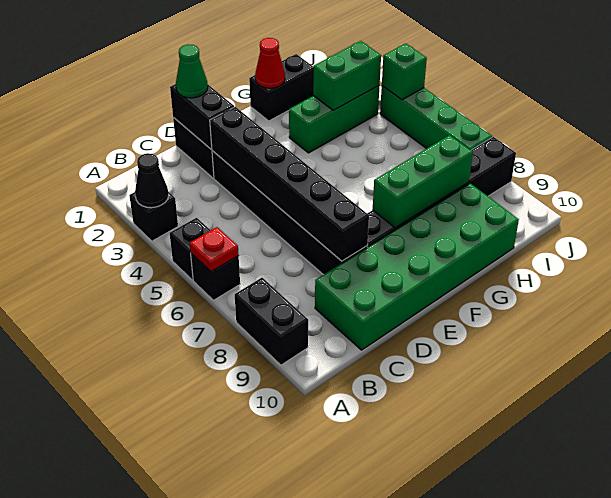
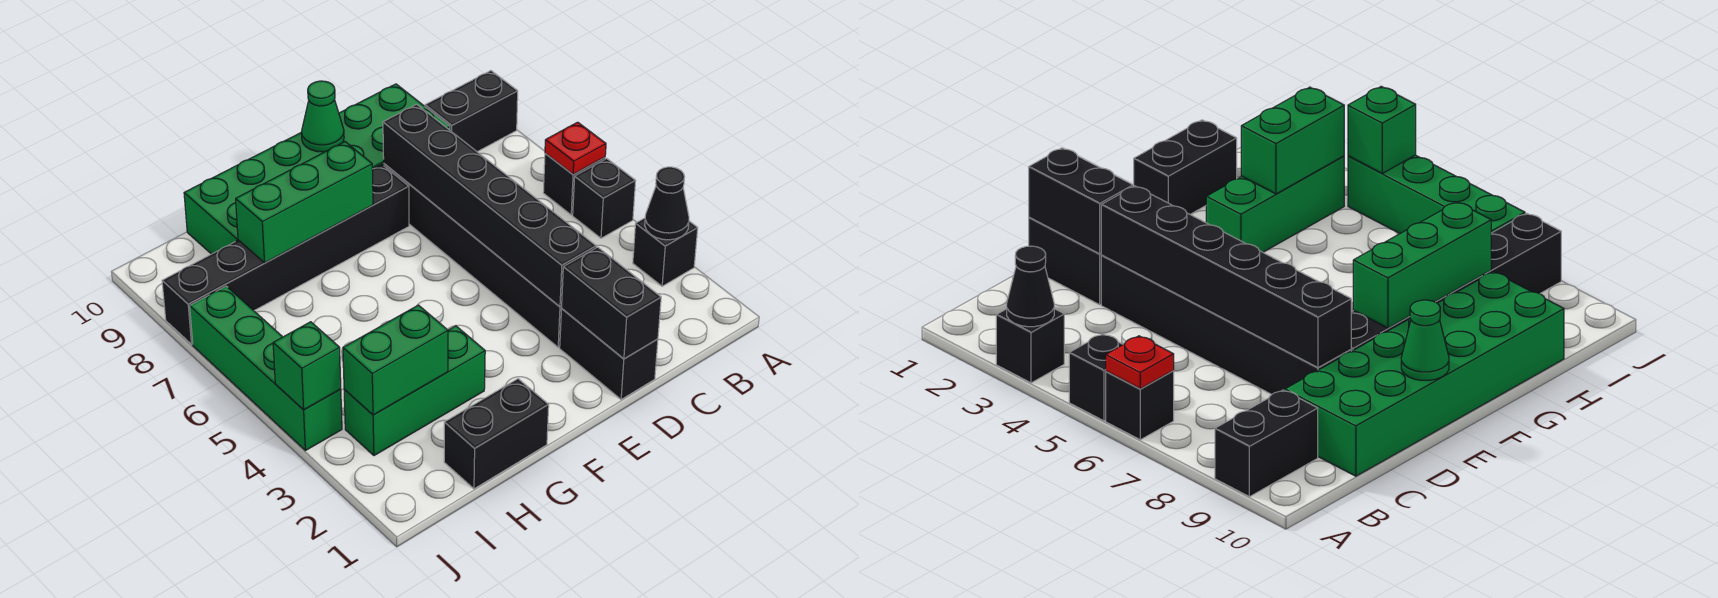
black 1x2 brick [235,278,308,365] -> black 1x2 brick turned to [425,71,518,152]
green 1x1 cone [176,45,208,98] -> green 1x1 cone moved to [301,81,344,152]
red 1x1 cone [255,38,285,88] -> none

